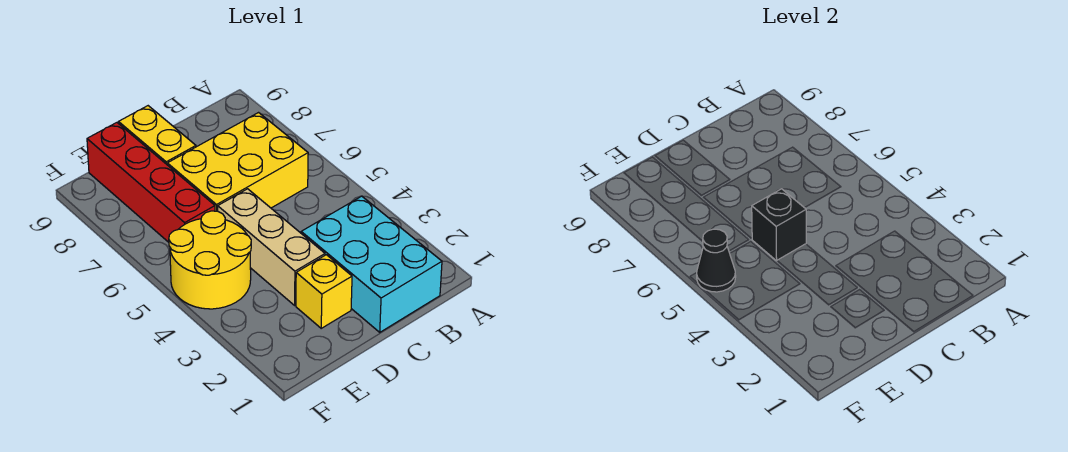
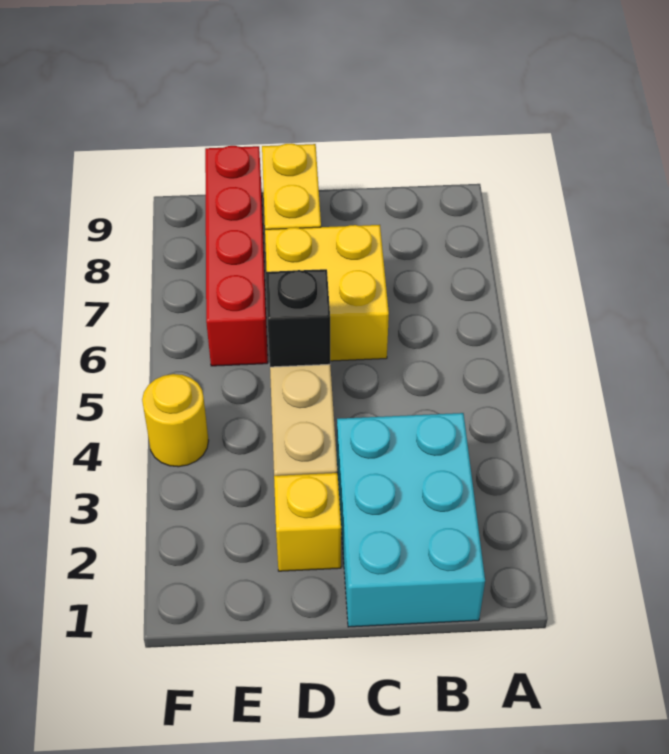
yellow 2x3 brick [167,113,308,211] -> yellow 2x2 brick [265,225,389,361]
yellow 2x2 round brick [169,211,251,309] -> yellow 1x1 round brick [142,374,209,467]
black 1x1 cone [697,229,736,292] -> none

